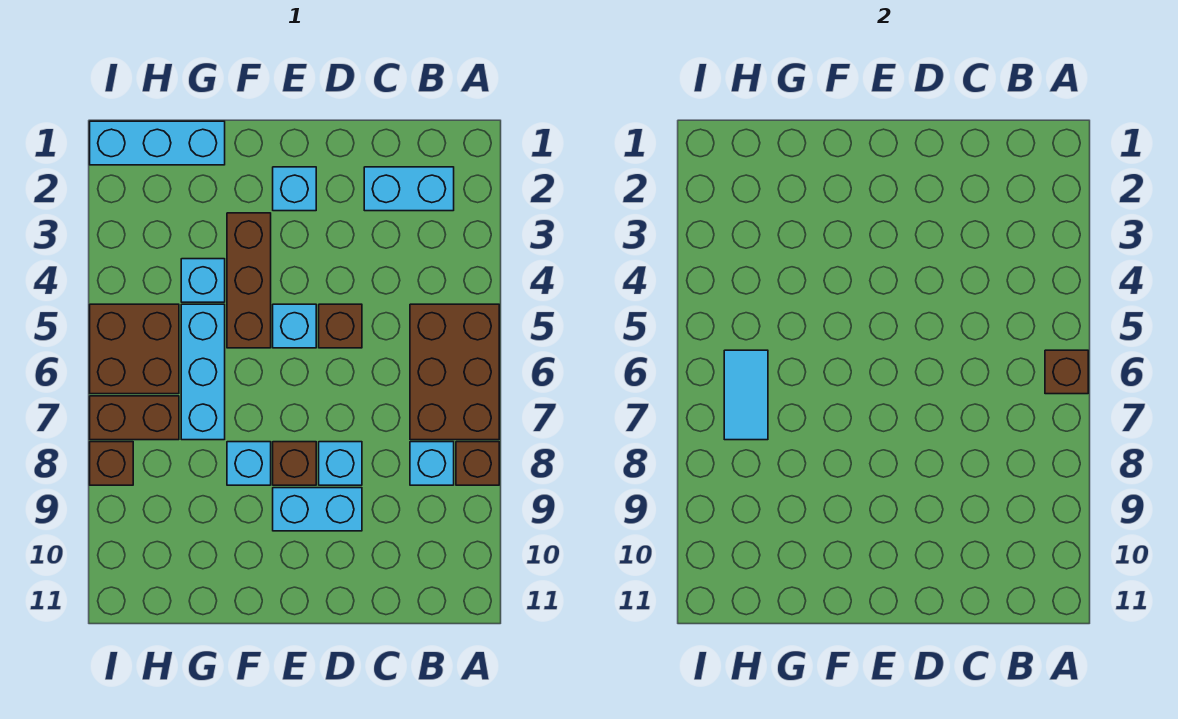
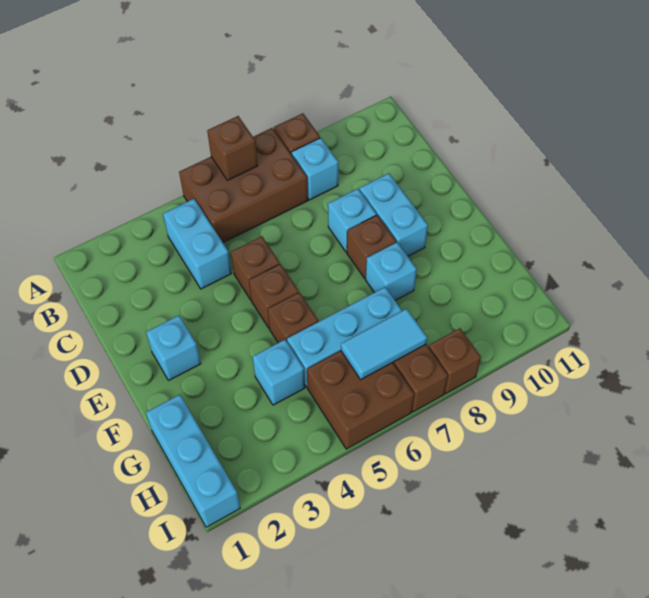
cyan 1x2 brick [364,167,454,211] -> cyan 1x2 brick moved to [163,199,231,289]
cyan 1x1 brick [273,304,316,348] -> brown 1x1 brick [249,264,299,328]
brown 1x3 brick [227,213,271,348] -> brown 1x1 brick [268,293,318,343]

